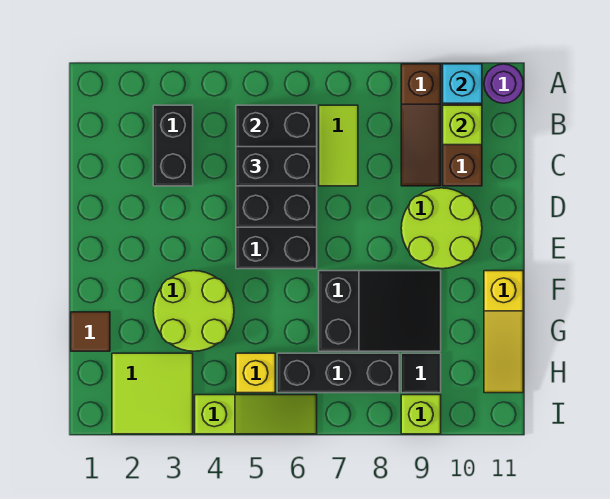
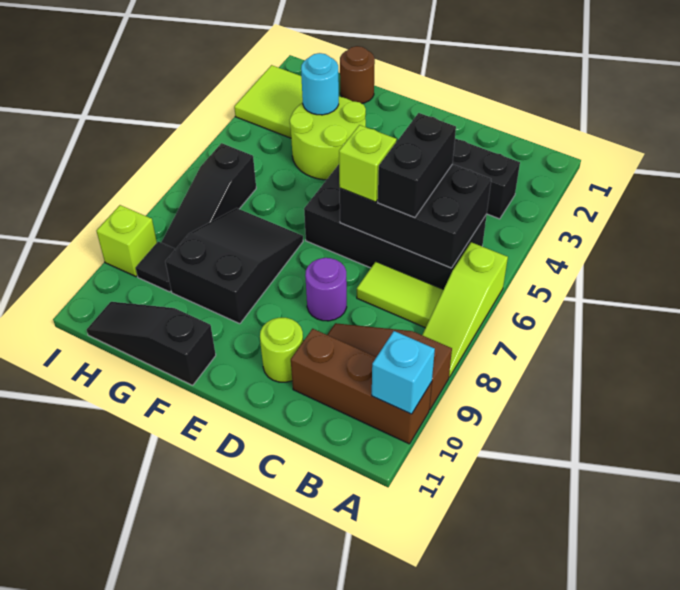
purple 1x1 round brick [484,64,523,103] -> purple 1x1 round brick moved to [305,258,347,321]
lime 1x1 brick [443,105,482,145] -> lime 1x1 brick moved to [339,125,397,202]
lime 2x2 round brick [401,188,482,269] -> lime 1x1 round brick [260,318,303,382]
black 2x3 slope [319,271,441,351] -> black 2x3 slope turned to [165,208,303,324]
yellow 1x3 slope [484,271,523,393] -> black 1x3 slope [87,302,216,385]
brown 1x1 tile [71,312,110,351] -> brown 1x1 round brick [340,46,375,103]
none -> cyan 1x1 round brick [301,53,339,115]
yellow 1x1 brick [236,353,275,393] -> none
black 1x3 brick [277,353,399,393] -> black 1x3 slope [161,143,256,249]
lime 1x3 slope [195,395,317,434] -> lime 1x3 slope moved to [422,242,508,377]

